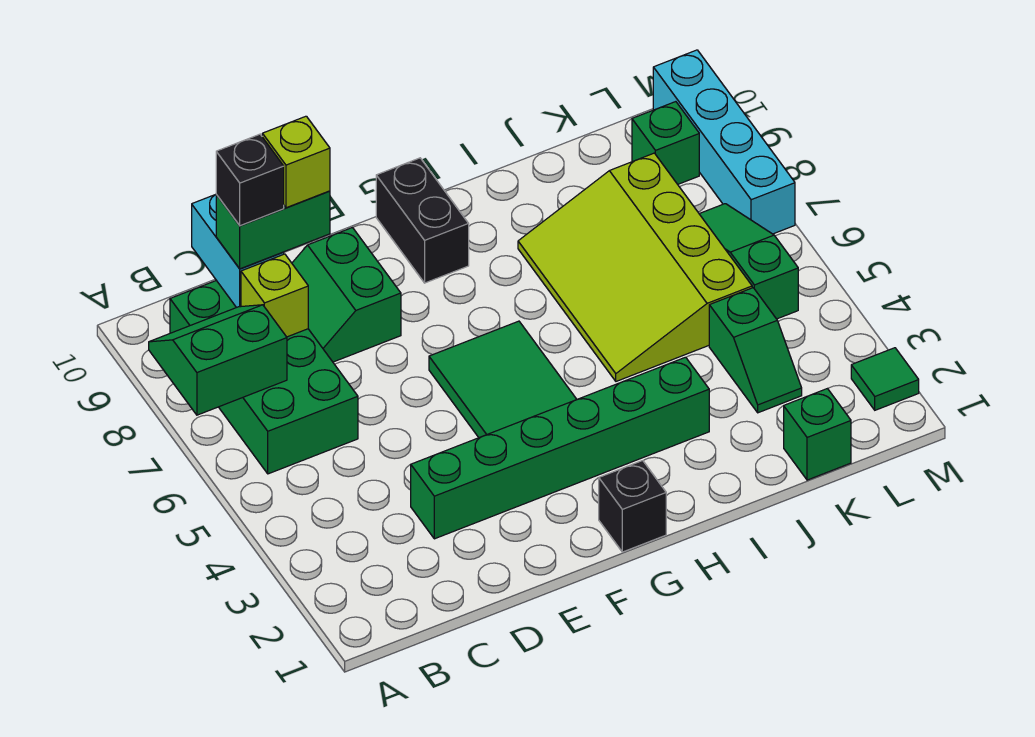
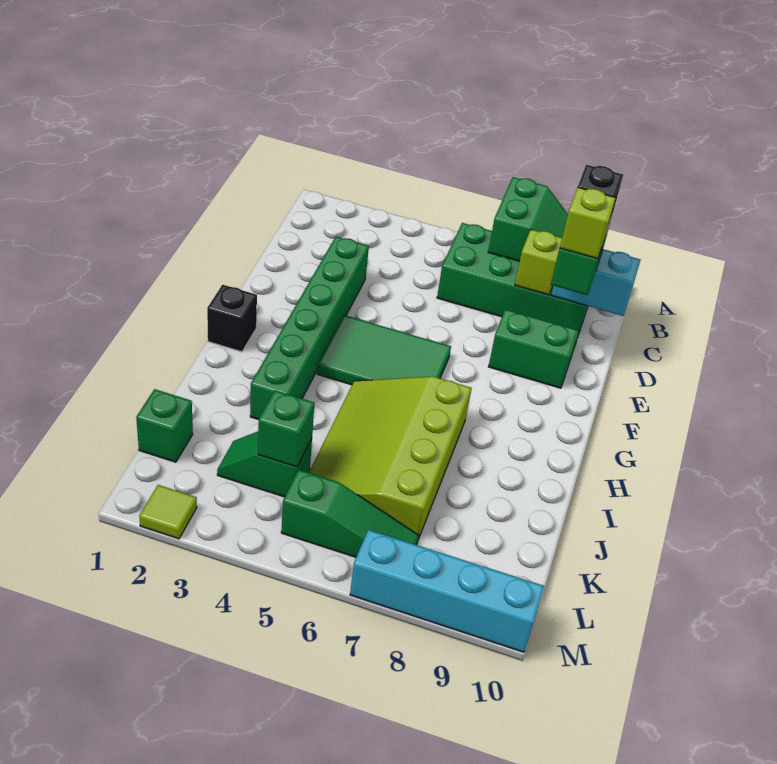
black 1x2 brick [376,158,469,283] -> none
lime 3x4 slope [518,153,752,381] -> lime 3x4 slope turned to [309,376,472,539]
green 1x1 brick [632,102,699,184] -> green 1x1 brick moved to [258,391,315,467]
green 1x1 tile [851,348,919,410] -> lime 1x1 tile [139,485,197,539]

